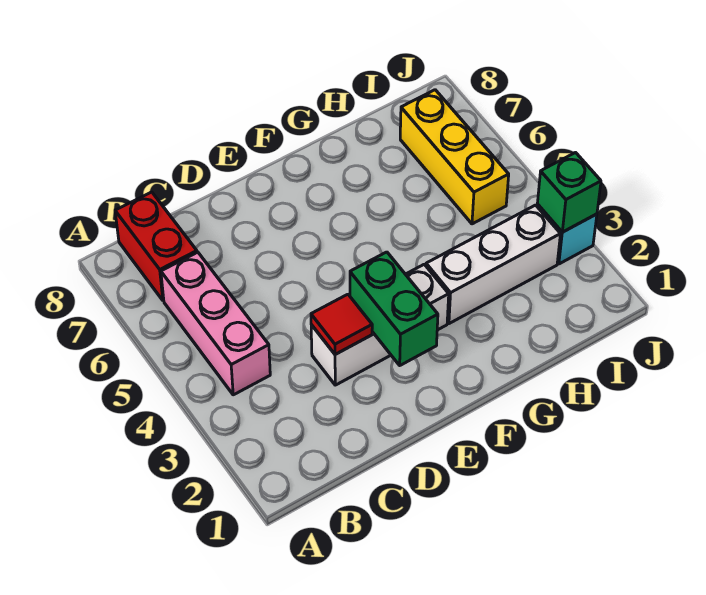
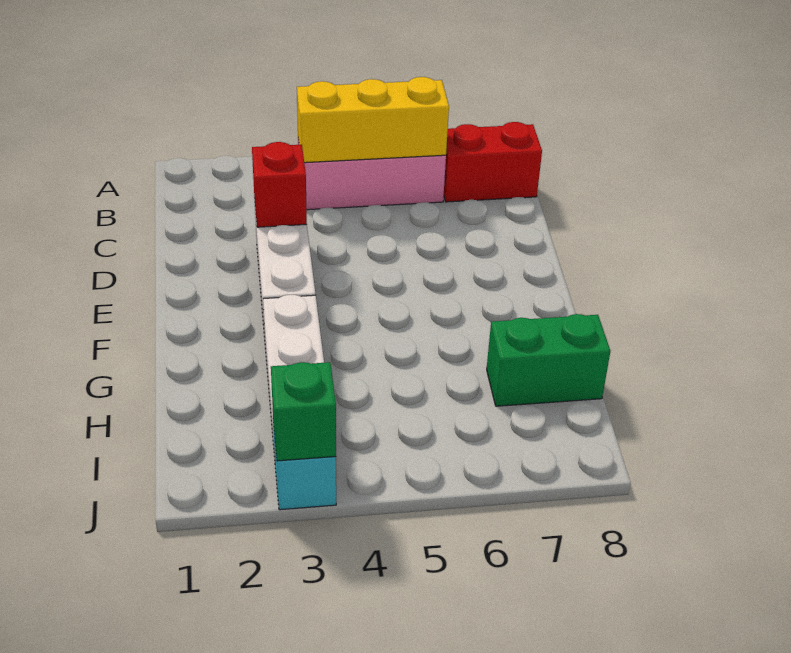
red 1x1 tile [311,294,372,354] -> red 1x1 brick [252,142,307,227]
green 1x2 brick [350,252,438,365] -> green 1x2 brick moved to [487,314,610,406]
yellow 1x3 brick [400,90,509,224] -> yellow 1x3 brick moved to [297,77,449,163]

